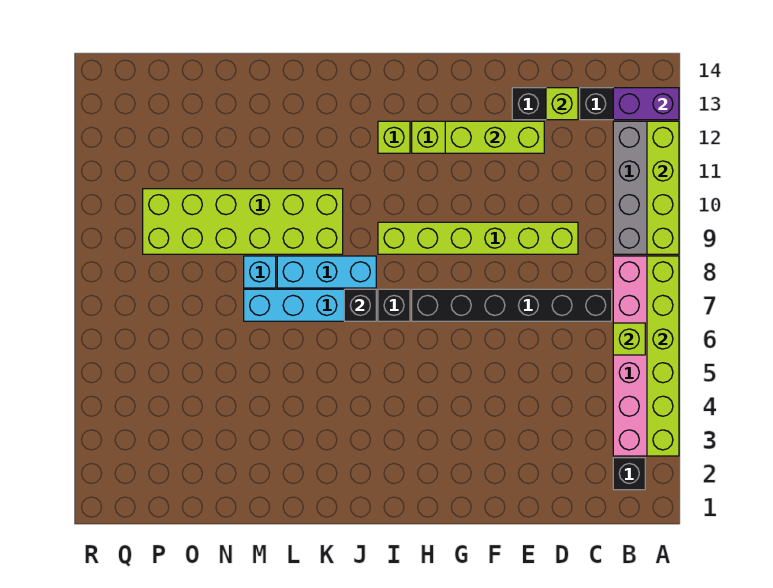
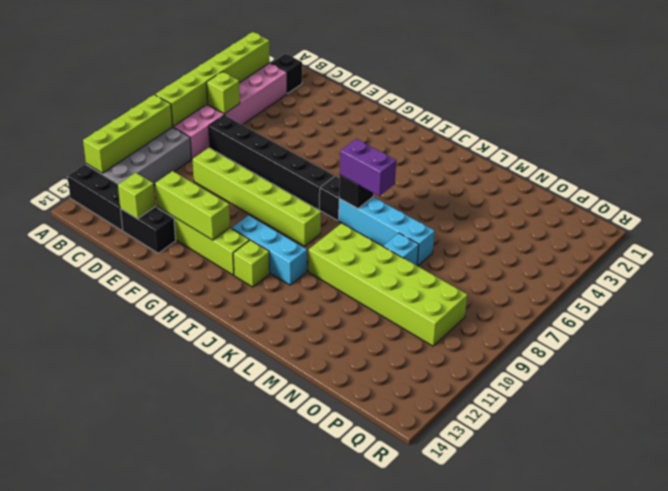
purple 1x2 brick [613,88,679,120] -> purple 1x2 brick moved to [340,139,396,196]
cyan 1x3 brick [277,256,376,288] -> cyan 1x3 brick moved to [232,215,307,285]

